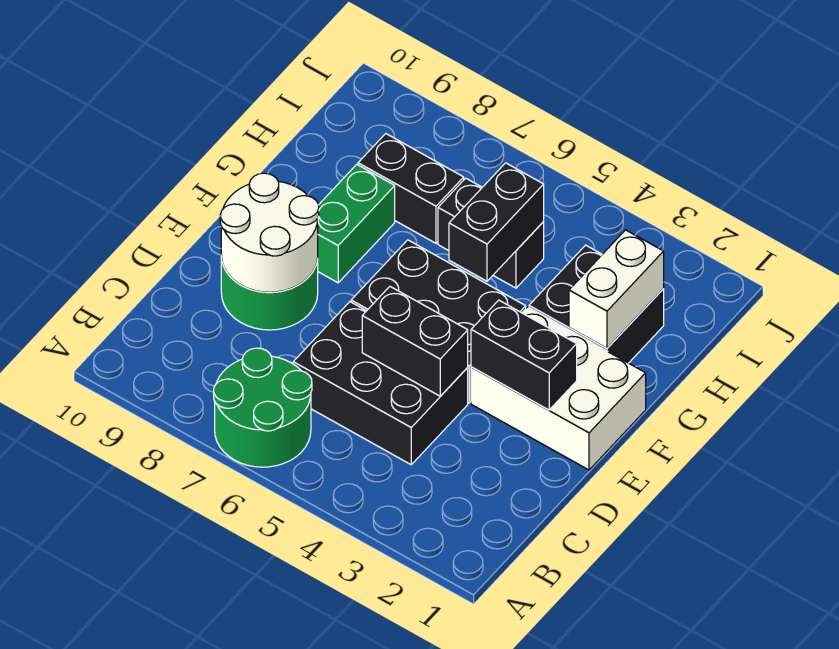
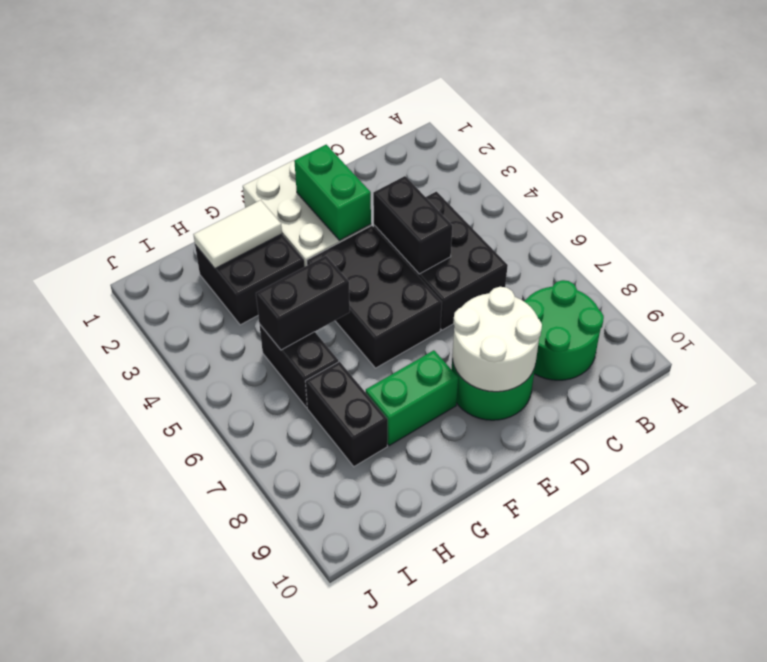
green 2x2 round brick [214,348,312,467] -> green 2x2 round brick moved to [524,280,604,380]
black 1x2 brick [471,300,577,410] -> green 1x2 brick [294,145,371,240]
white 1x2 brick [569,230,664,348] -> white 1x2 tile [193,200,282,268]

